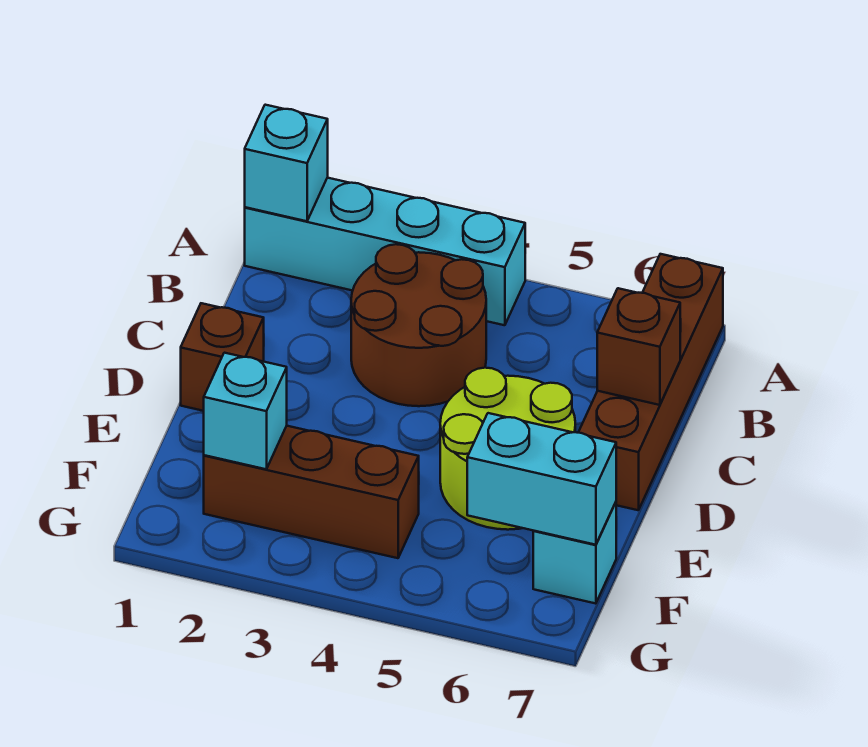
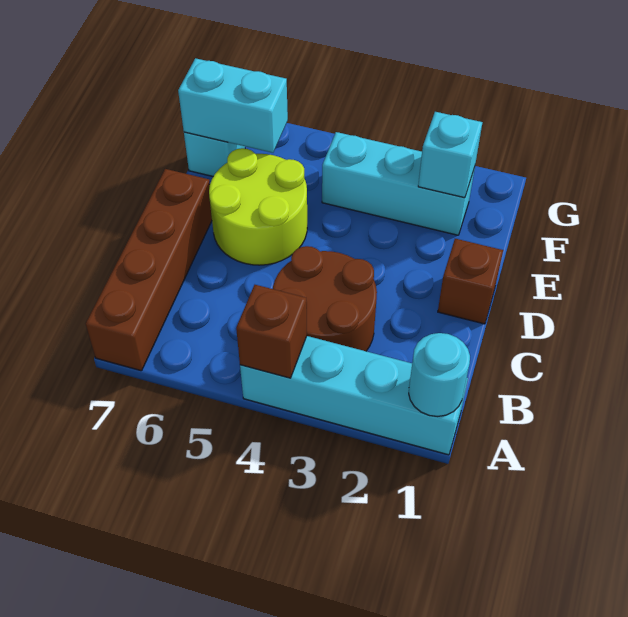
cyan 1x1 brick [245,105,328,221] -> cyan 1x1 round brick [409,333,470,416]
brown 1x1 brick [597,288,680,405] -> brown 1x1 brick moved to [236,285,307,378]
brown 1x3 brick [204,426,419,558] -> cyan 1x3 brick [322,132,475,235]

